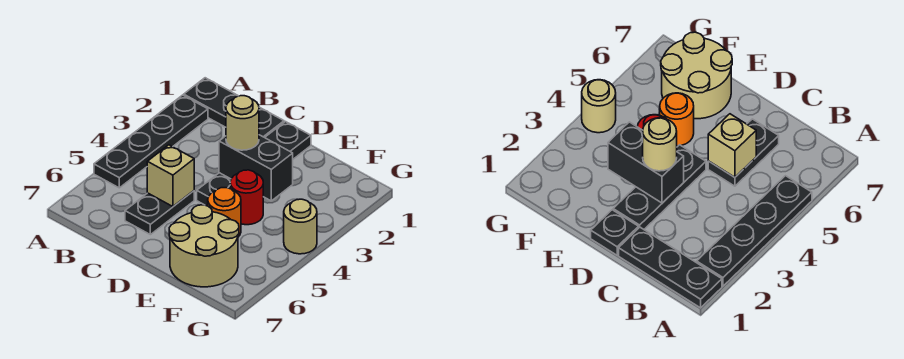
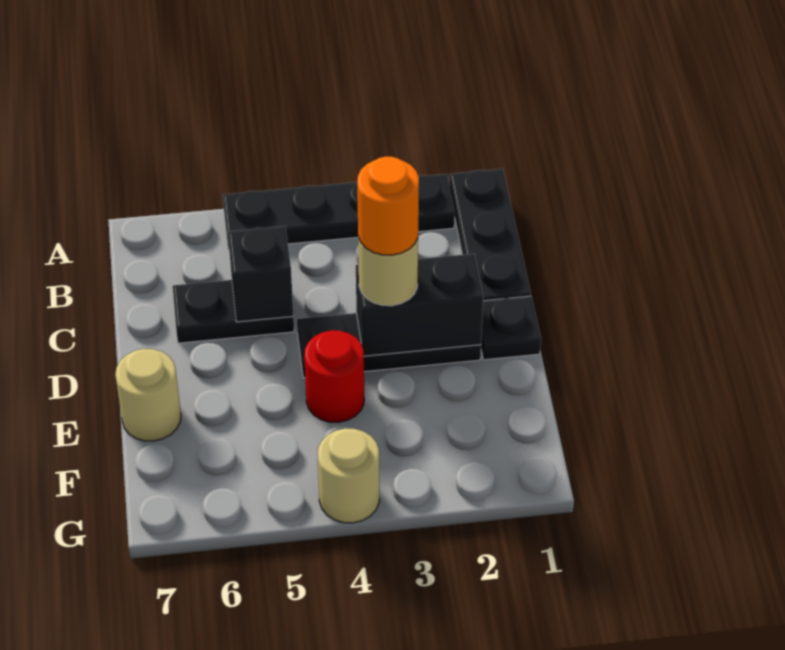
tan 1x1 brick [147,145,194,207] -> black 1x1 brick [228,226,293,322]
black 1x2 brick [219,135,293,201] -> black 1x2 brick turned to [356,254,483,356]
orange 1x1 round brick [208,188,241,237] -> orange 1x1 round brick moved to [357,157,419,255]
tan 2x2 round brick [169,205,239,287] -> tan 1x1 round brick [115,349,181,441]

